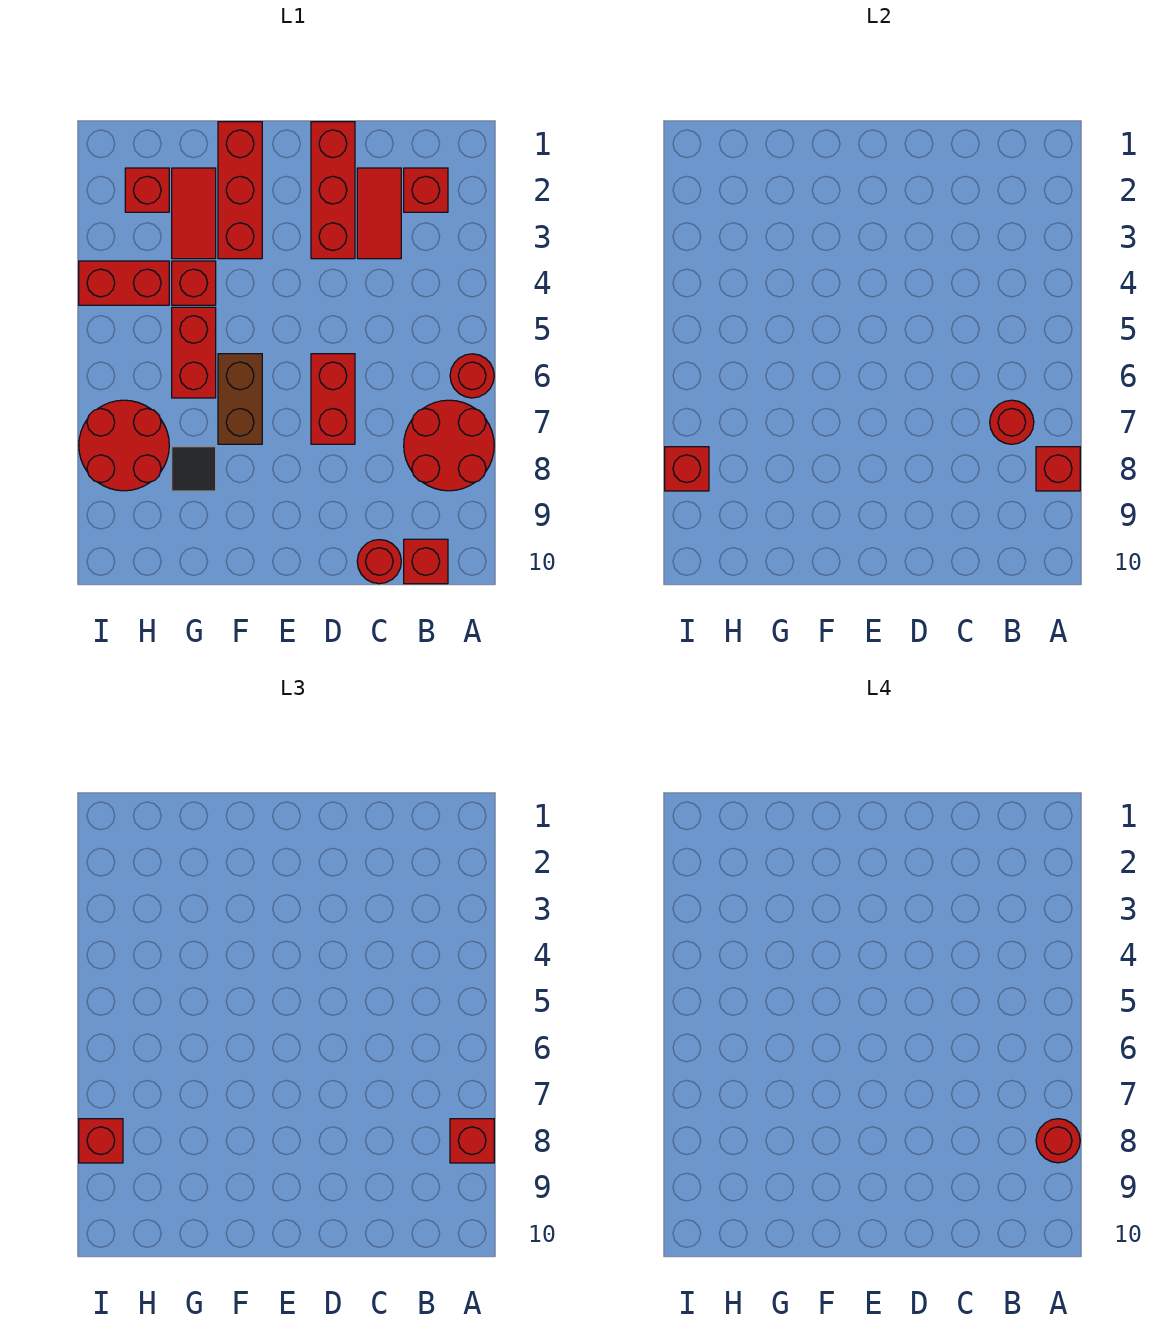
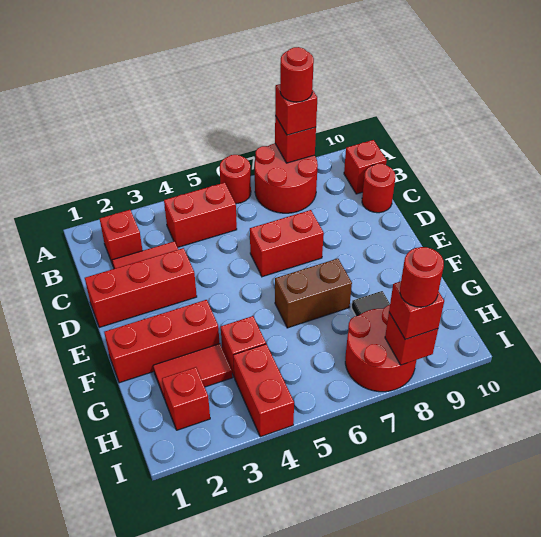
red 1x1 round brick [990,400,1034,444] -> red 1x1 round brick moved to [400,247,444,307]
red 1x2 brick [172,307,216,398] -> red 1x2 brick moved to [164,183,237,247]

